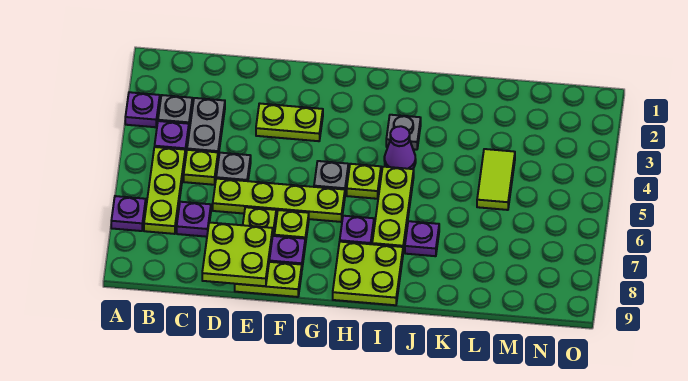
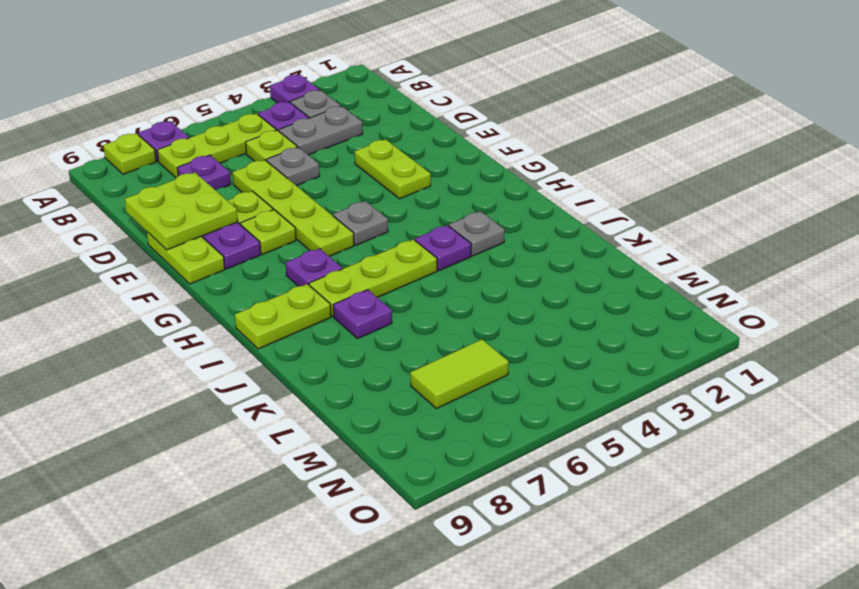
lime 1x1 plate [347,164,381,199] -> lime 1x1 plate moved to [103,133,156,174]
lime 2x2 plate [333,242,403,305] -> lime 1x2 plate [235,284,331,349]
purple 1x1 cone [384,126,416,169] -> purple 1x1 plate [415,225,471,271]
lime 1x2 tile [477,149,515,210] -> lime 1x2 tile moved to [410,340,509,409]

